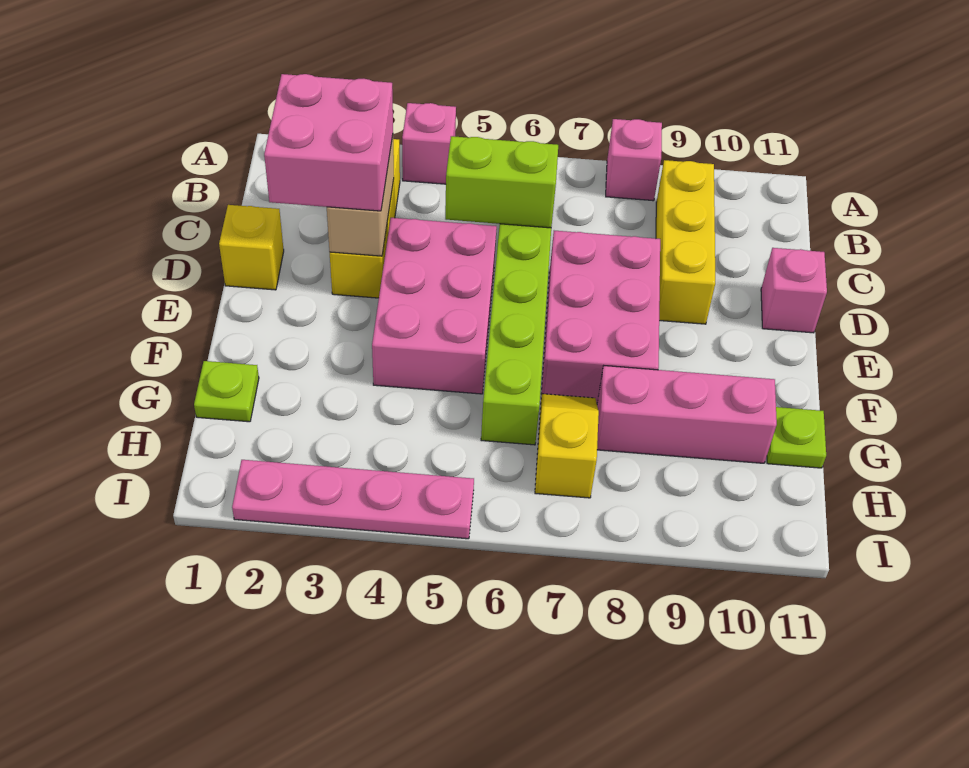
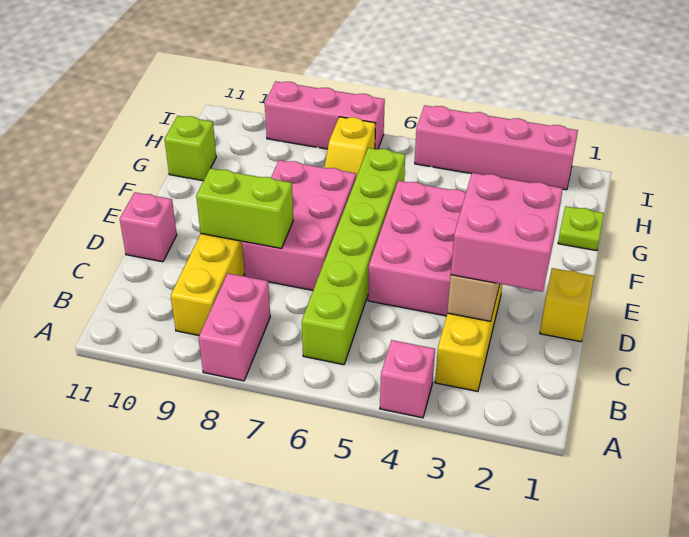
pink 1x1 brick [606,119,662,201] -> pink 1x2 brick [199,273,270,381]
lime 1x2 brick [445,136,558,228] -> lime 1x2 brick moved to [196,168,293,248]
pink 1x3 brick [597,366,777,463] -> pink 1x3 brick moved to [265,81,385,149]
lime 1x1 plate [767,407,826,468] -> lime 1x1 brick [164,116,216,181]
pink 1x4 plate [232,460,474,539] -> pink 1x4 brick [415,105,578,190]

